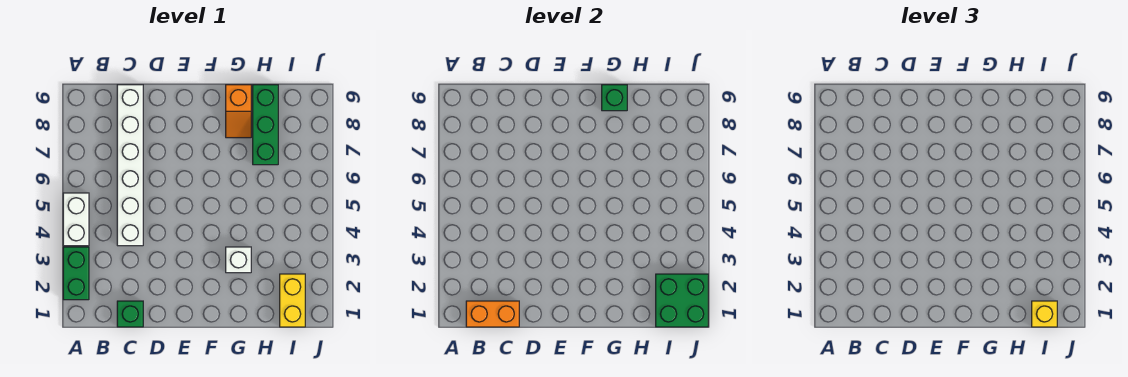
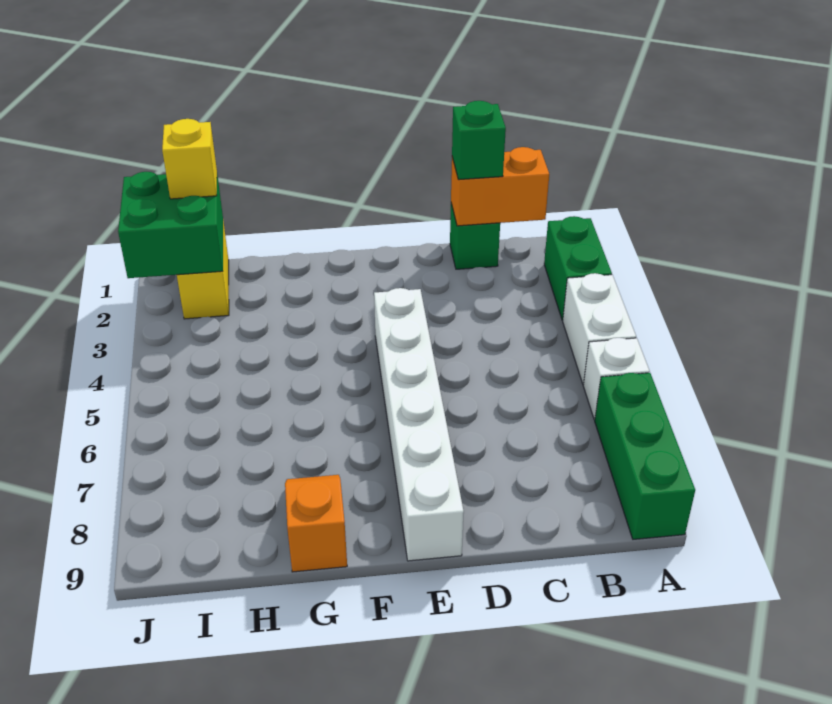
white 1x6 brick [117,85,143,246] -> white 1x6 brick moved to [374,288,464,561]
white 1x1 brick [226,247,251,273] -> white 1x1 brick moved to [583,338,650,420]
green 1x1 brick [602,85,627,111] -> green 1x1 brick moved to [452,101,506,180]
green 1x3 brick [253,85,278,165] -> green 1x3 brick moved to [595,373,695,539]

